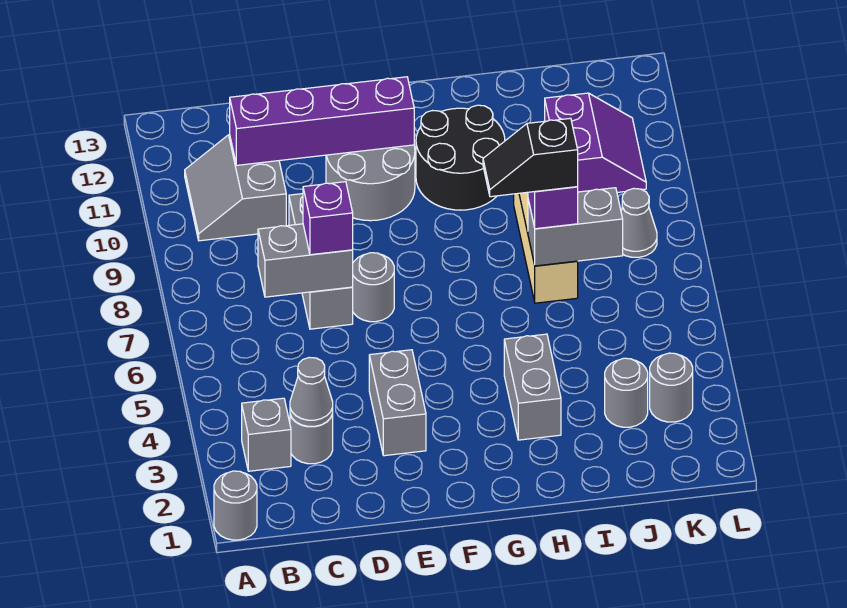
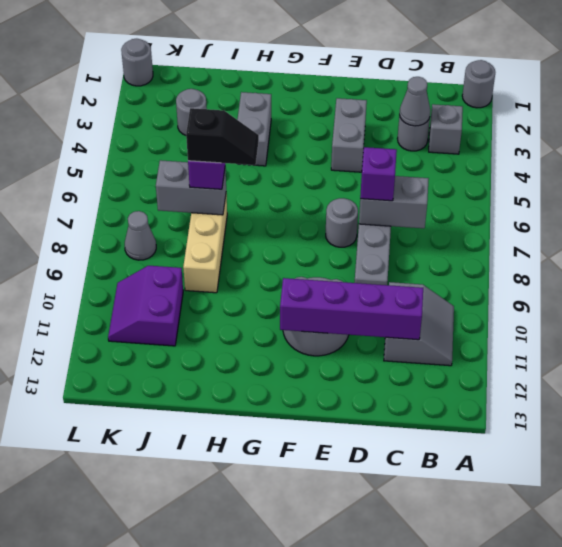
black 2x2 round brick [416,105,505,210] -> none
grey 1x1 round brick [650,353,693,422] -> grey 1x1 round brick moved to [121,39,153,86]

